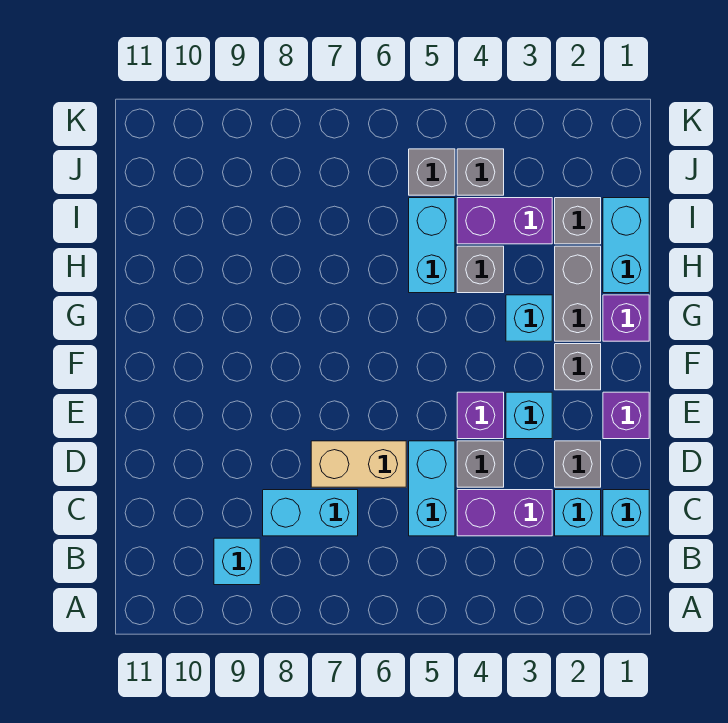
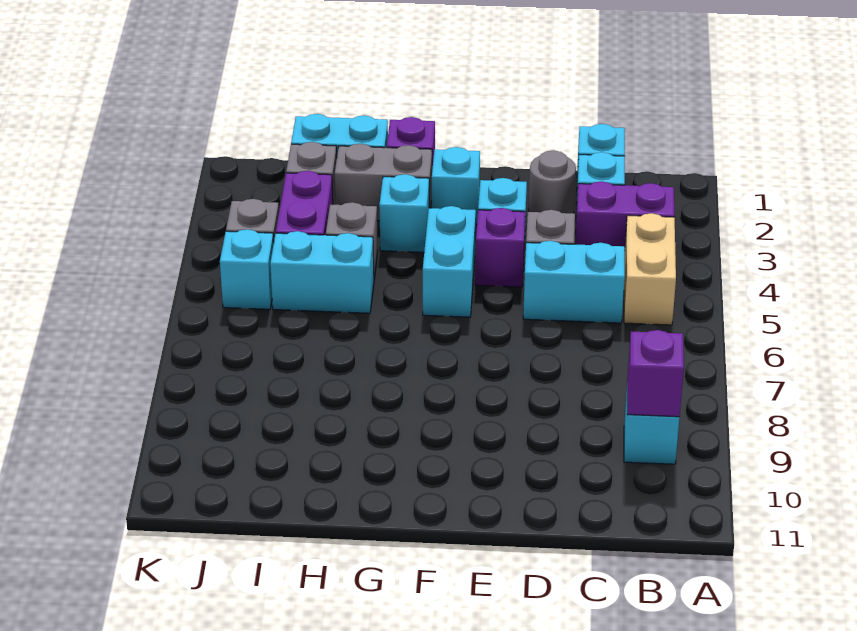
purple 1x2 brick [457,490,552,536] -> purple 1x2 brick turned to [575,181,674,247]
cyan 1x2 brick [263,490,358,536] -> cyan 1x2 brick moved to [423,206,476,317]
grey 1x1 brick [555,441,601,487] -> grey 1x1 round brick [528,150,576,213]
tan 1x2 brick [311,441,406,487] -> tan 1x2 brick moved to [624,213,676,325]
purple 1x1 brick [603,392,649,439] -> purple 1x1 brick moved to [627,330,684,417]
grey 1x1 brick [555,344,601,390] -> cyan 1x1 brick [432,147,480,224]
grey 1x1 brick [409,149,455,195] -> cyan 1x1 brick [220,229,274,309]

